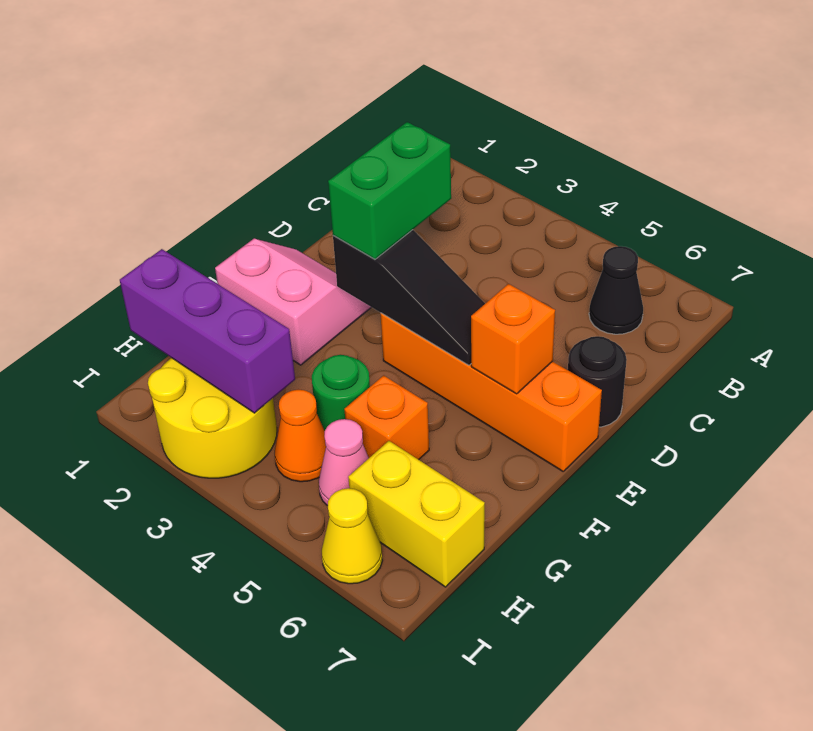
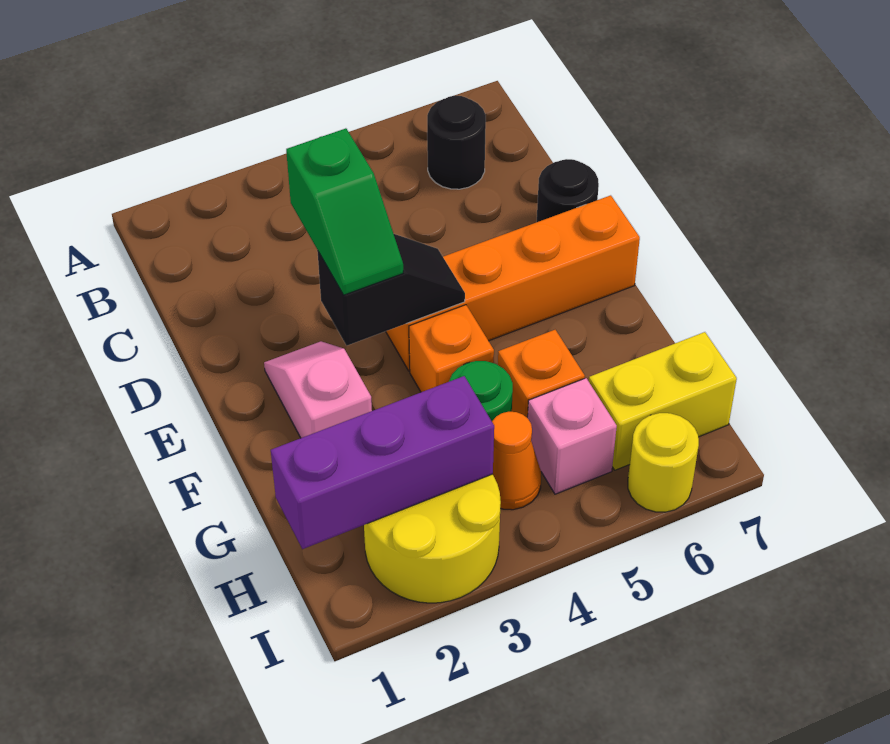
black 1x1 cone [589,246,643,334] -> black 1x1 round brick [427,96,486,189]
green 1x2 brick [328,122,451,259] -> green 1x2 slope [286,128,403,295]
pink 2x2 slope [215,239,371,365] -> pink 1x2 slope [264,341,372,438]
black 1x3 slope [333,230,485,365] -> black 1x2 slope [317,234,465,346]
orange 1x1 brick [471,284,555,394] -> orange 1x1 brick moved to [409,305,494,392]
pink 1x1 cone [319,419,369,506] -> pink 1x1 brick [528,378,617,494]
yellow 1x1 cone [322,488,382,584] -> yellow 1x1 round brick [628,413,699,512]

